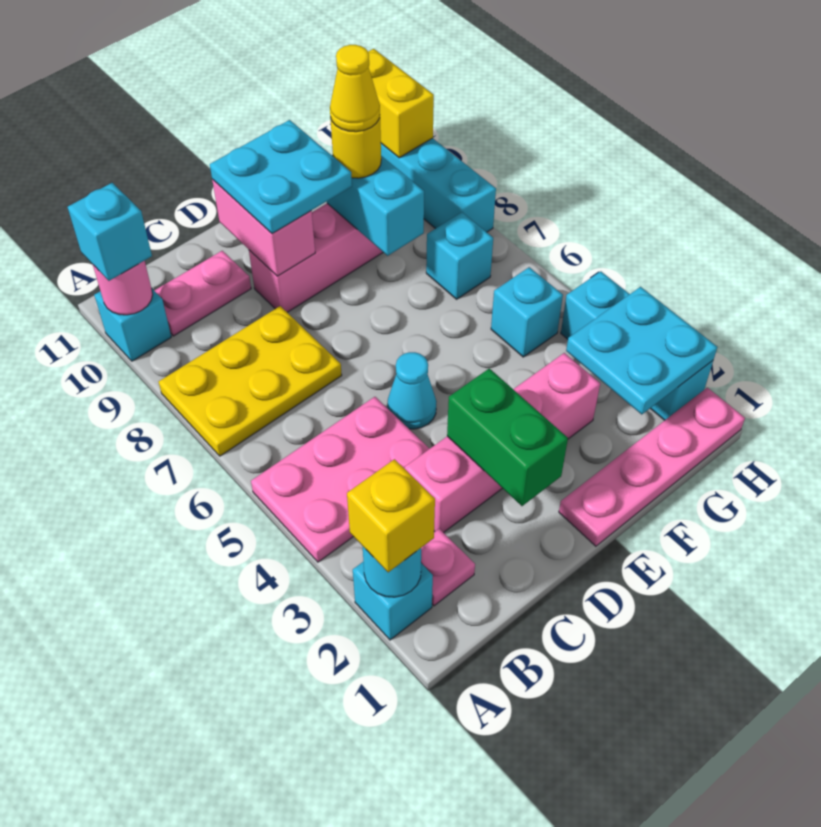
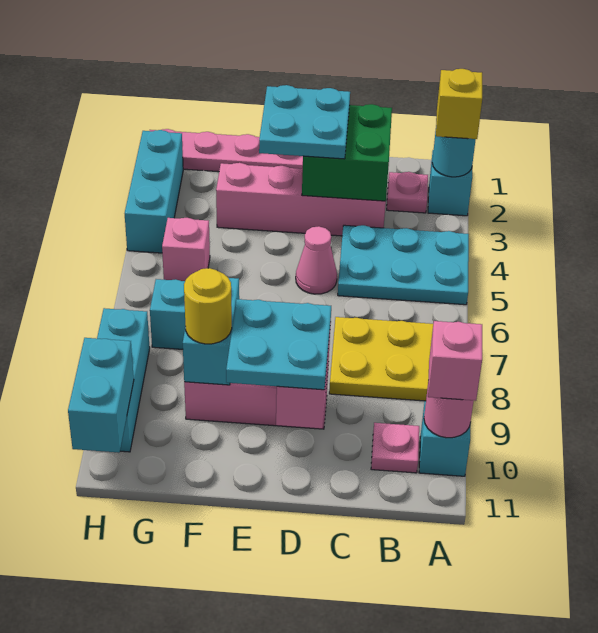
pink 2x3 plate [251,397,430,562] -> cyan 2x3 plate [338,225,469,305]
cyan 1x1 brick [68,183,152,281] -> pink 1x1 brick [428,321,482,401]
pink 1x2 plate [154,251,251,336] -> pink 1x1 plate [371,423,419,473]
green 1x2 brick [447,368,568,506] -> green 2x2 brick [302,104,392,201]
cyan 1x1 cone [387,352,437,429] -> pink 1x1 cone [296,226,337,294]
yellow 1x1 cone [330,45,380,132] -> none
cyan 2x2 plate [566,287,717,415] -> cyan 2x2 plate moved to [259,85,350,159]
cyan 1x1 brick [491,267,563,357] -> pink 1x1 brick [162,218,210,281]
yellow 1x2 brick [368,49,434,158] -> cyan 1x2 brick [68,338,134,453]

